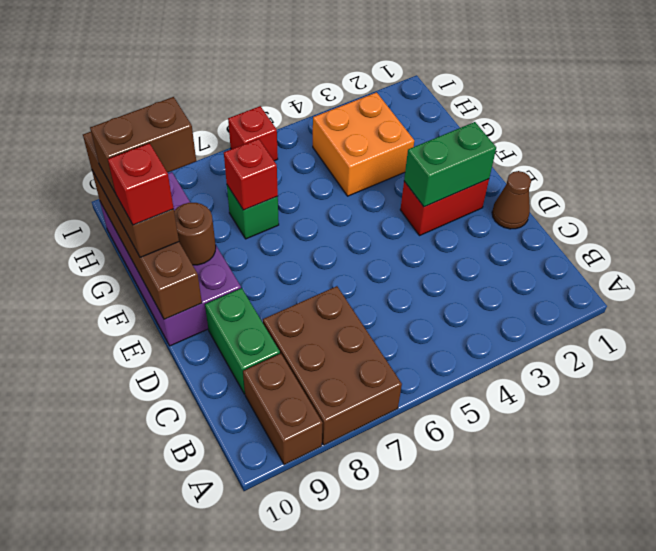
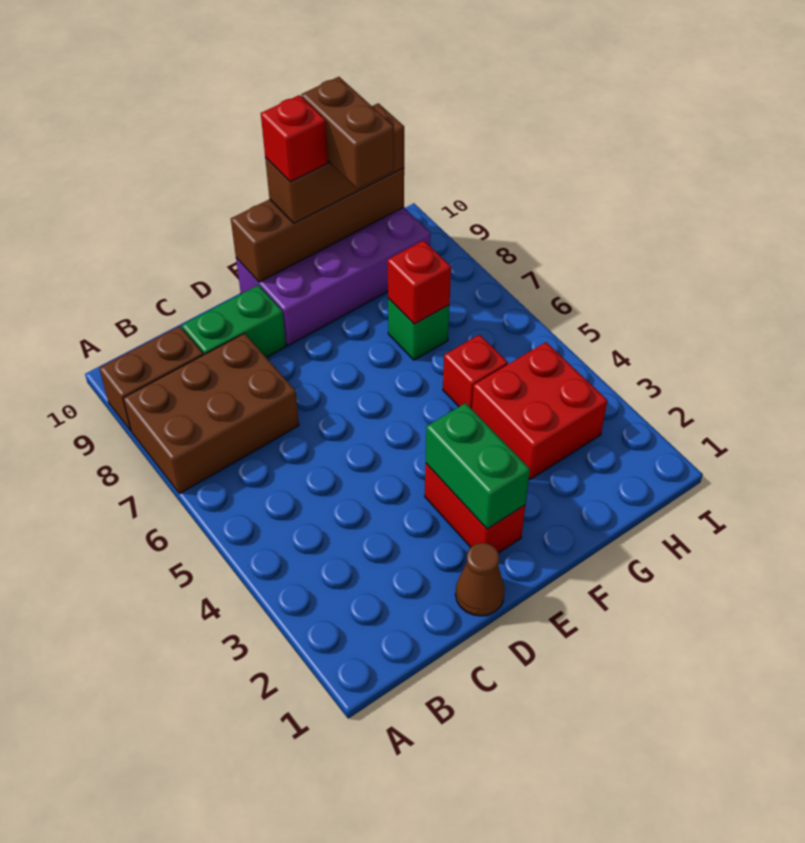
brown 1x1 round brick [174,202,216,265] -> none
orange 2x2 brick [313,92,414,196] -> red 2x2 brick [472,342,607,480]
red 1x1 brick [228,106,278,161] -> red 1x1 brick moved to [443,335,508,409]

